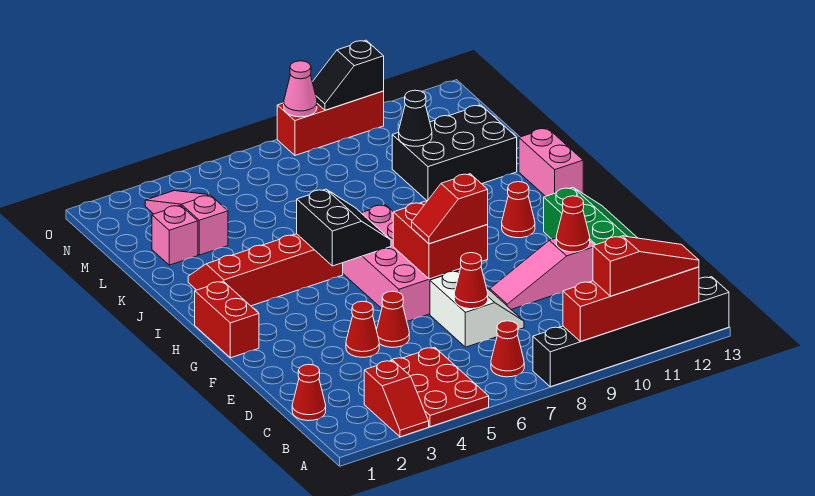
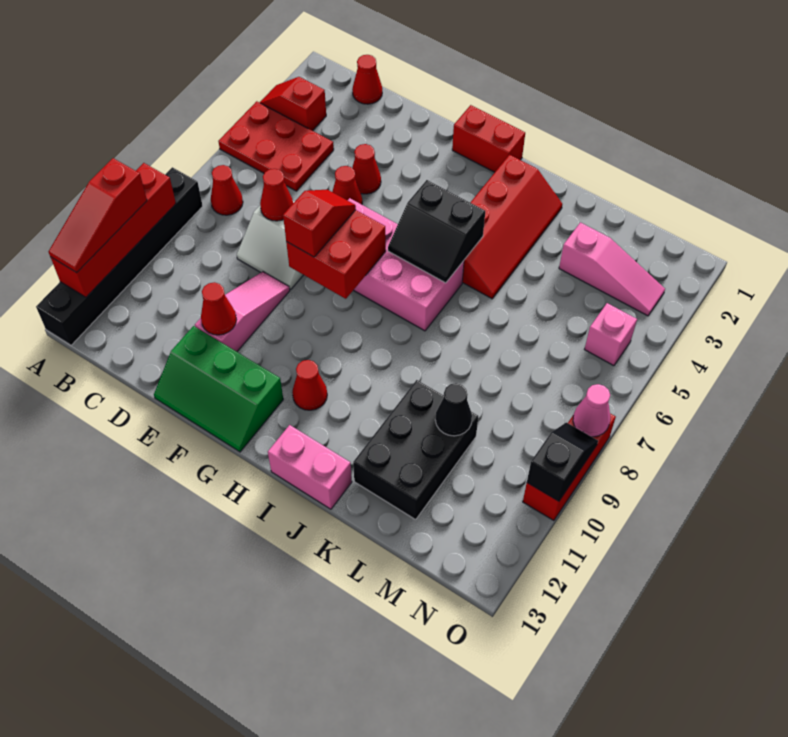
pink 1x1 brick [152,205,198,265] -> pink 1x1 brick moved to [584,303,637,366]

